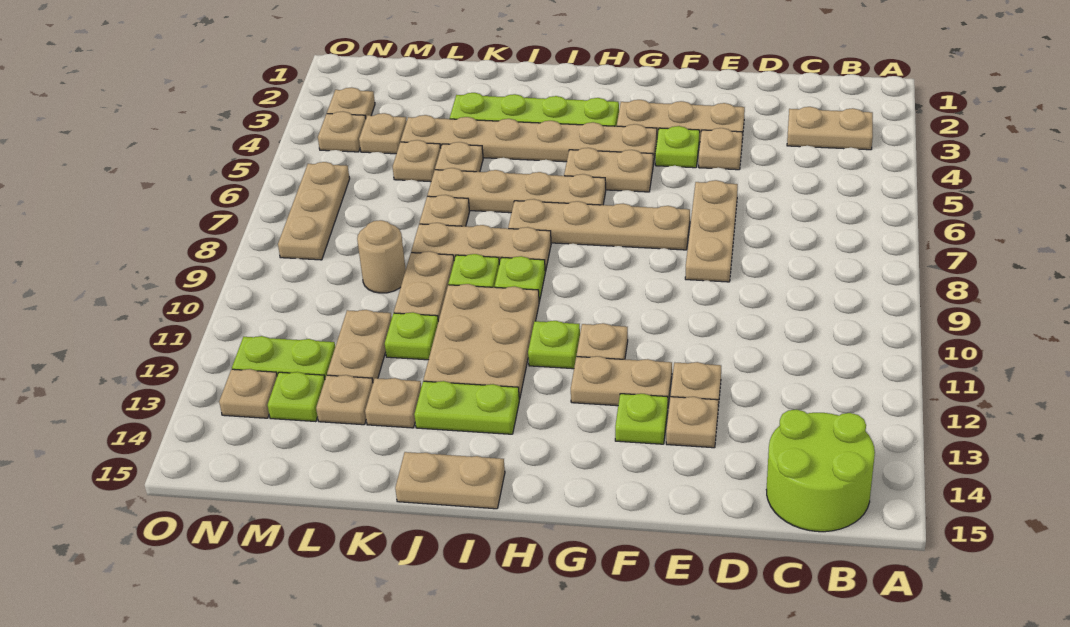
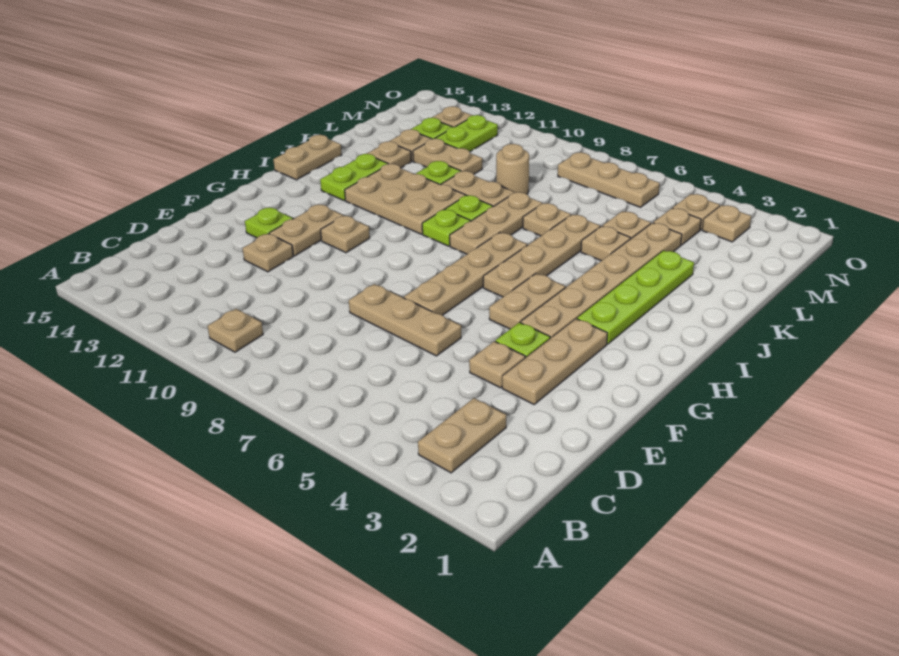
lime 2x2 round brick [766,410,875,532] -> none
tan 1x1 plate [666,397,718,448] -> tan 1x1 plate moved to [208,309,263,352]
lime 1x1 plate [528,321,580,369] -> none

